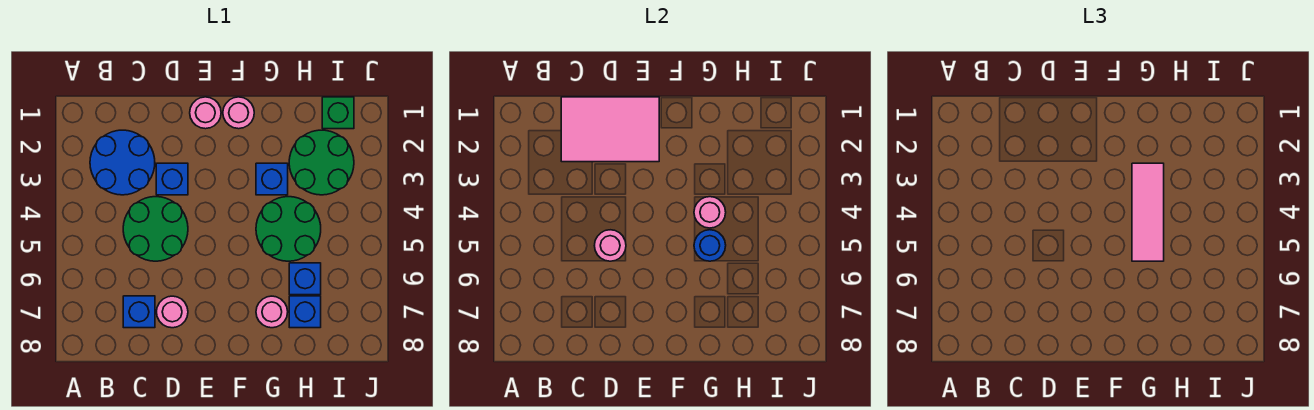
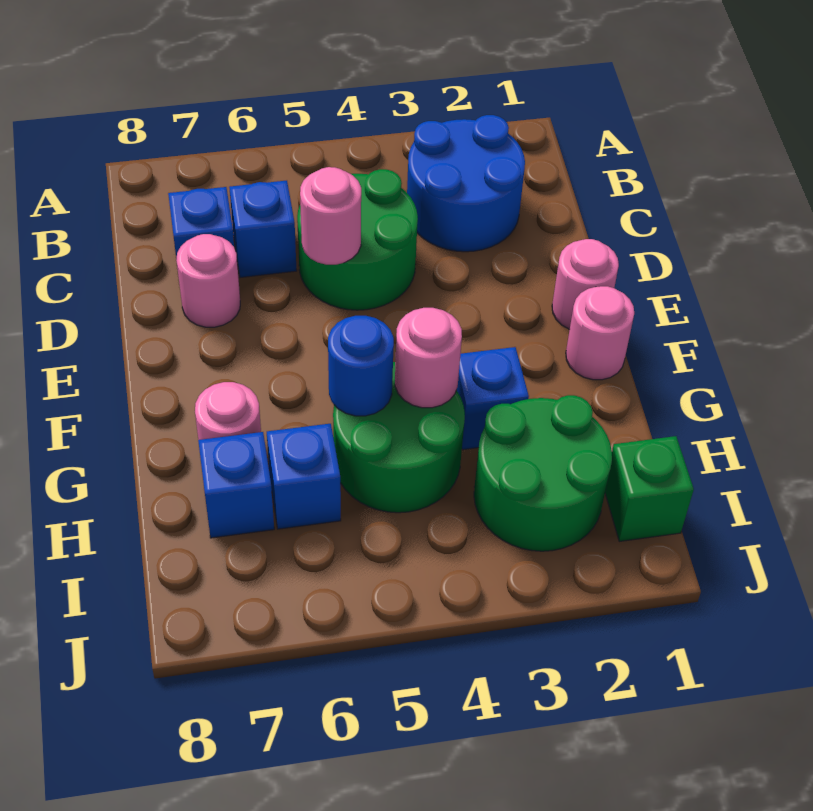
pink 2x3 tile [561,97,659,162] -> none
blue 1x1 brick [156,163,188,195] -> blue 1x1 brick moved to [229,181,297,278]
pink 1x3 tile [1132,163,1164,261] -> none

